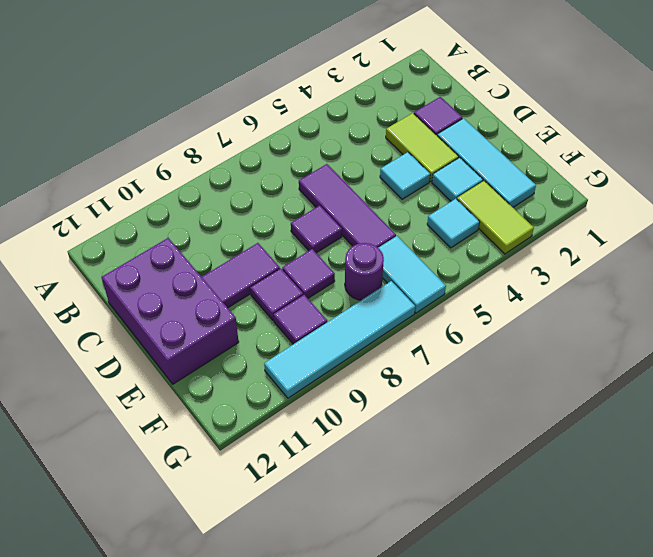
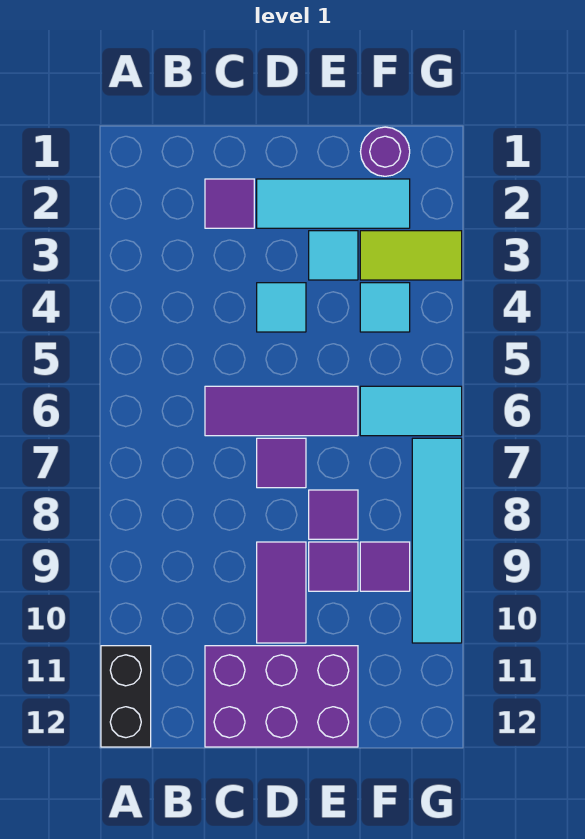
none -> black 1x2 brick [101,646,151,747]
lime 1x2 tile [386,113,459,181] -> none
purple 1x1 round brick [345,243,384,300] -> purple 1x1 round brick moved to [360,127,410,176]

